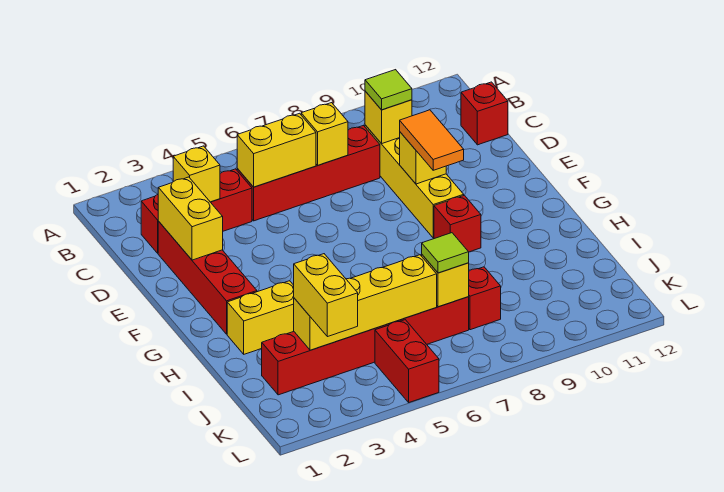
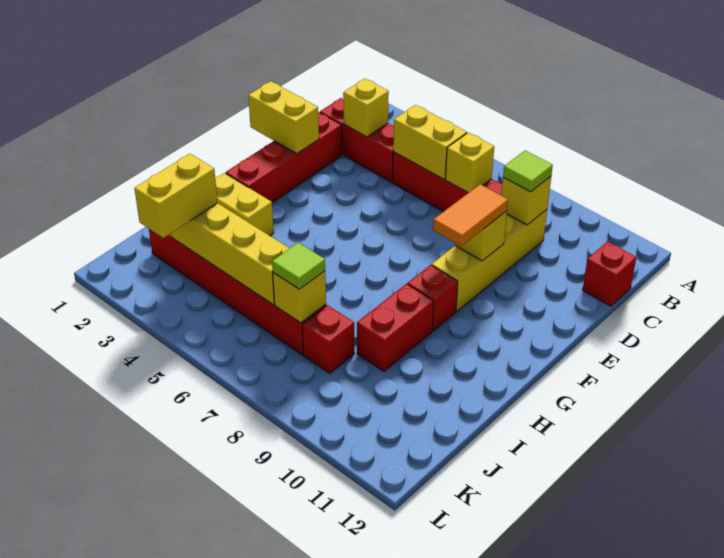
yellow 1x2 brick [158,177,223,260] -> yellow 1x2 brick turned to [248,81,319,153]
red 1x2 brick [375,320,439,402] -> red 1x2 brick moved to [357,284,434,371]

